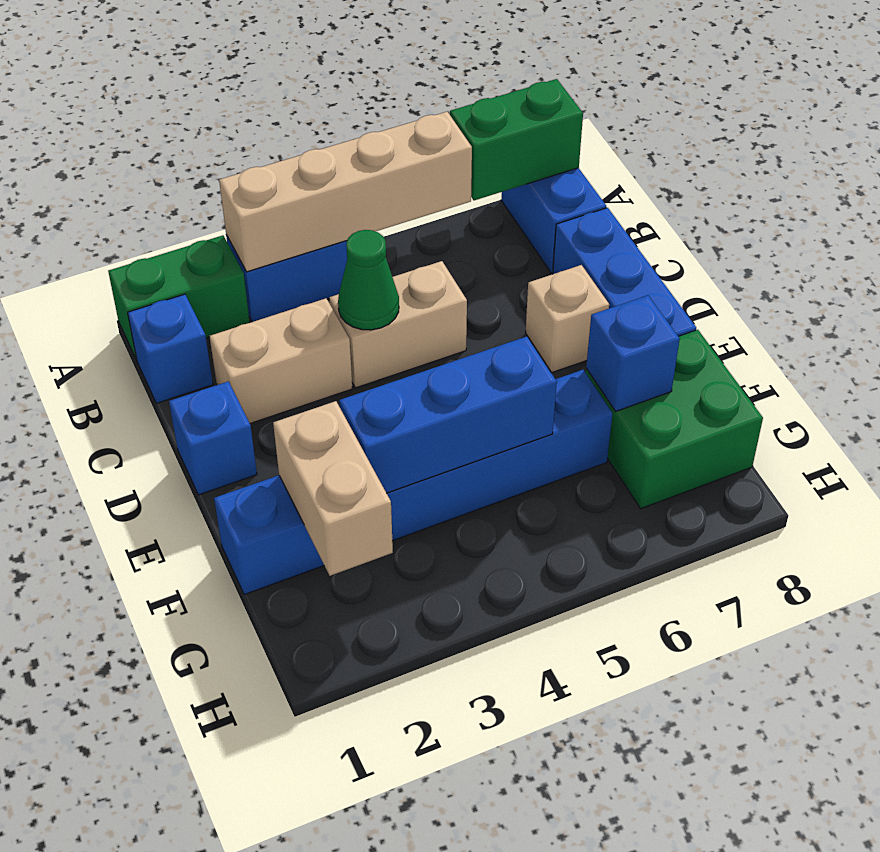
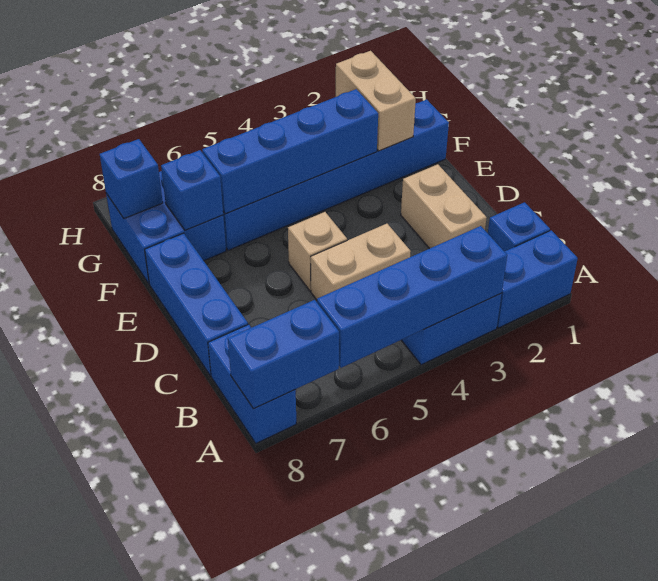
green 1x2 brick [108,235,250,360] -> blue 1x2 brick [497,230,578,328]
tan 1x4 brick [219,112,472,272] -> blue 1x4 brick [317,226,507,368]
green 1x2 brick [450,79,583,200] -> blue 1x2 brick [228,300,339,409]
tan 1x2 brick [210,298,353,424] -> tan 1x2 brick turned to [401,164,487,249]
green 1x1 cone [338,230,399,330] -> none
blue 1x1 brick [169,381,257,495] -> blue 1x1 brick moved to [100,139,163,219]
tan 1x1 brick [525,265,609,373] -> tan 1x1 brick moved to [288,212,347,291]
blue 1x3 brick [339,336,557,493] -> blue 1x4 brick [202,89,378,214]
green 2x2 brick [586,330,763,509] -> blue 2x2 brick [106,171,226,283]

